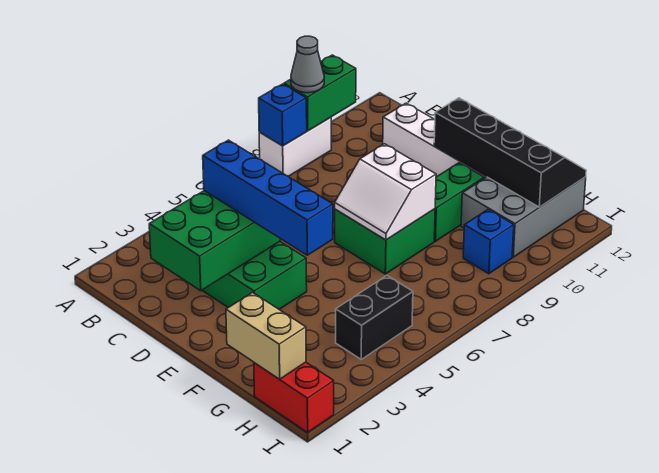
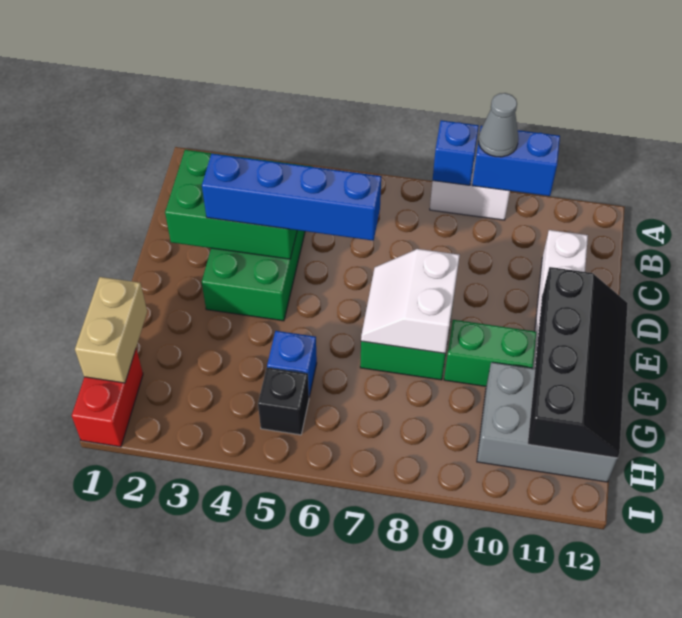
green 1x2 brick [284,55,356,131] -> blue 1x2 brick [472,126,560,196]
blue 1x4 brick [203,140,333,255] -> blue 1x4 brick turned to [202,154,381,241]
black 1x2 brick [336,276,413,359] -> black 1x1 brick [258,367,309,435]
blue 1x1 brick [463,210,514,274] -> blue 1x1 brick moved to [267,331,317,397]

